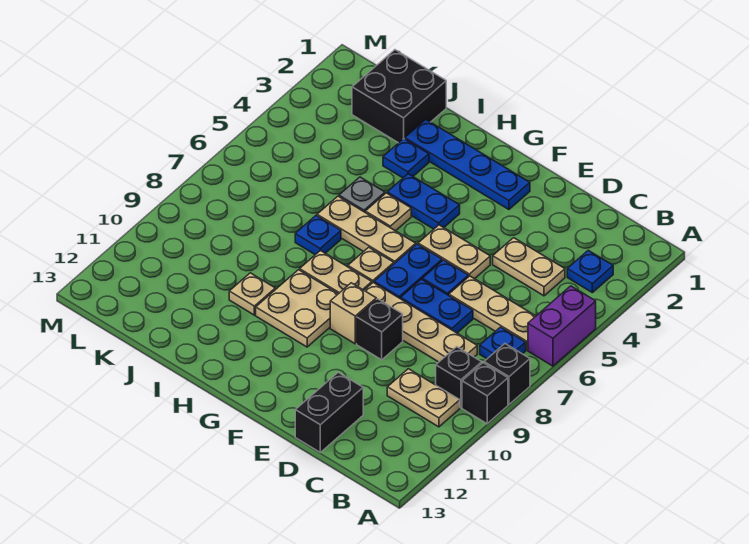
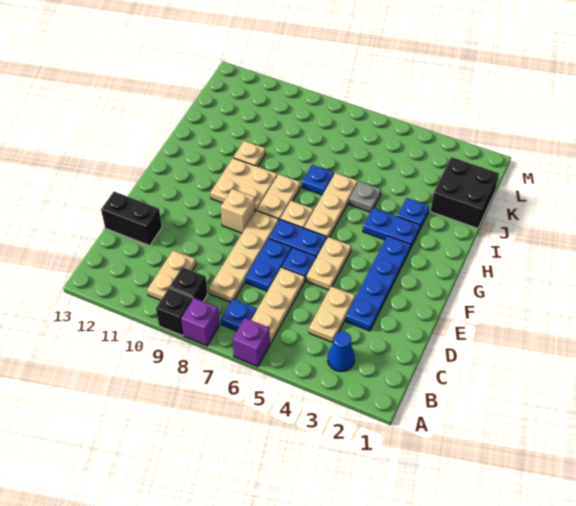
purple 1x2 brick [528,286,596,366] -> purple 1x1 brick [232,318,270,366]
black 1x1 brick [484,344,530,404] -> purple 1x1 brick [181,298,220,346]
blue 1x1 plate [567,250,613,293] -> blue 1x1 cone [328,332,355,371]
black 1x1 brick [357,299,403,360] -> none
blue 1x4 plate [405,119,530,210] -> blue 1x4 plate moved to [346,236,411,331]
blue 1x2 plate [387,174,460,229] -> blue 1x2 plate turned to [363,208,420,248]
tan 1x1 plate [365,193,411,231] -> none

